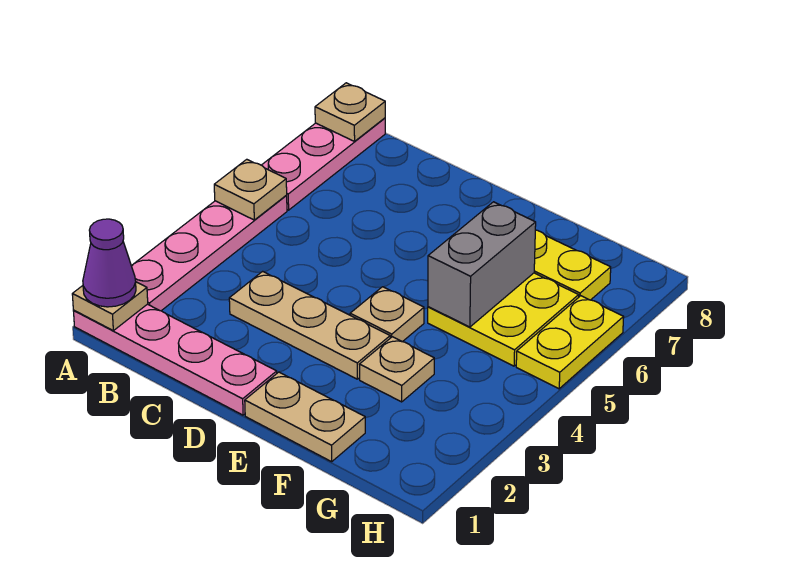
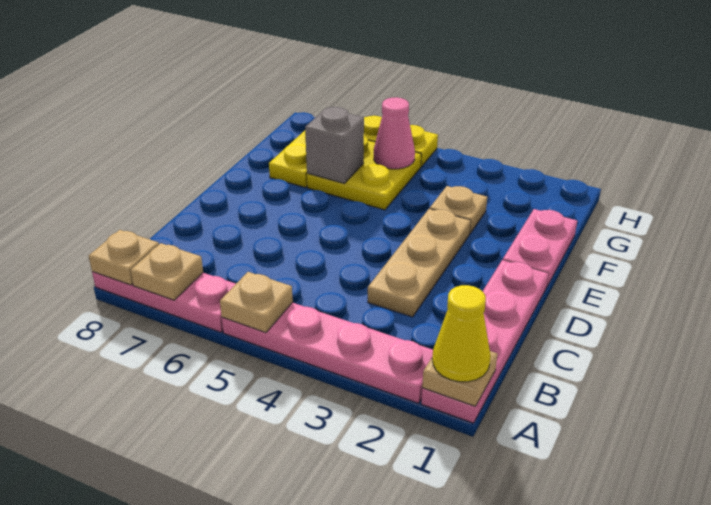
purple 1x1 cone [83,219,136,307] -> yellow 1x1 cone [432,285,491,382]
tan 1x2 plate [245,372,365,462] -> pink 1x2 plate [503,209,577,287]
tan 1x1 plate [350,287,424,342] -> tan 1x1 plate moved to [131,243,203,300]
grey 1x2 brick [428,202,536,327] -> grey 1x1 brick [305,107,364,183]
none -> pink 1x1 cone [374,97,415,169]

